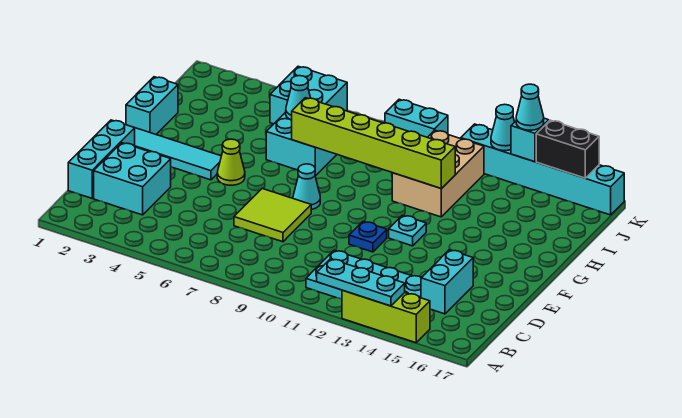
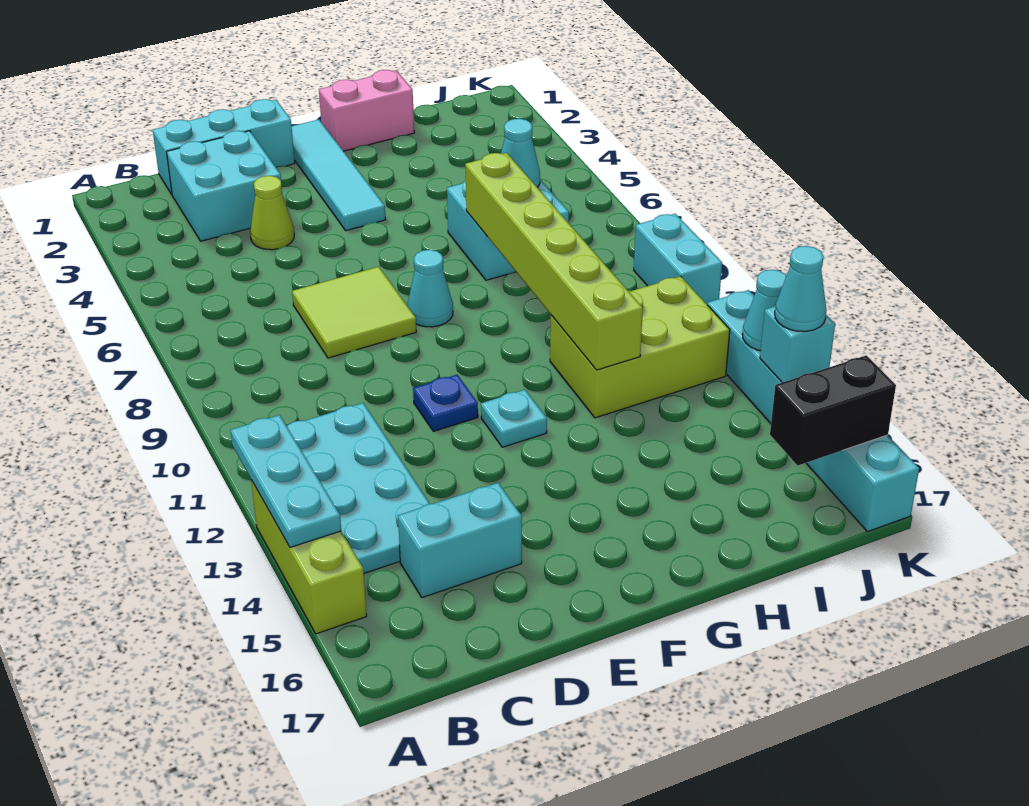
lime 1x1 cone [217,139,245,185] -> lime 1x1 cone moved to [250,176,294,250]
cyan 1x2 brick [126,77,178,134] -> pink 1x2 brick [319,70,414,151]
tan 2x3 brick [392,130,484,217] -> lime 2x3 brick [550,276,730,418]
cyan 2x2 brick [270,66,347,124] -> none
black 1x2 brick [536,120,599,178] -> black 1x2 brick turned to [770,355,896,465]

